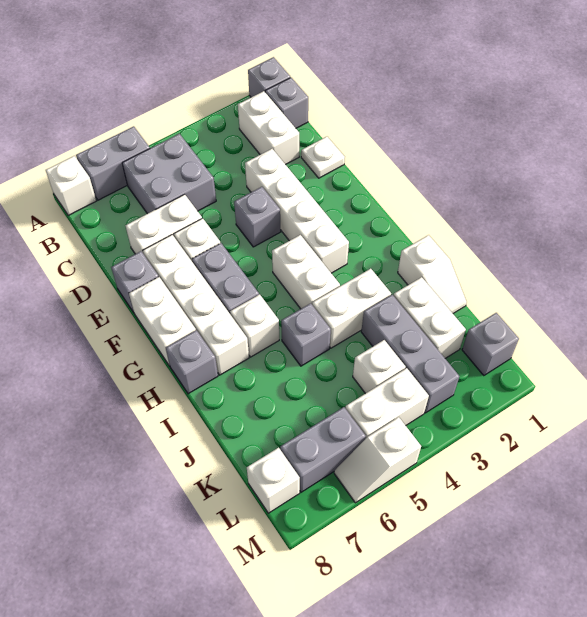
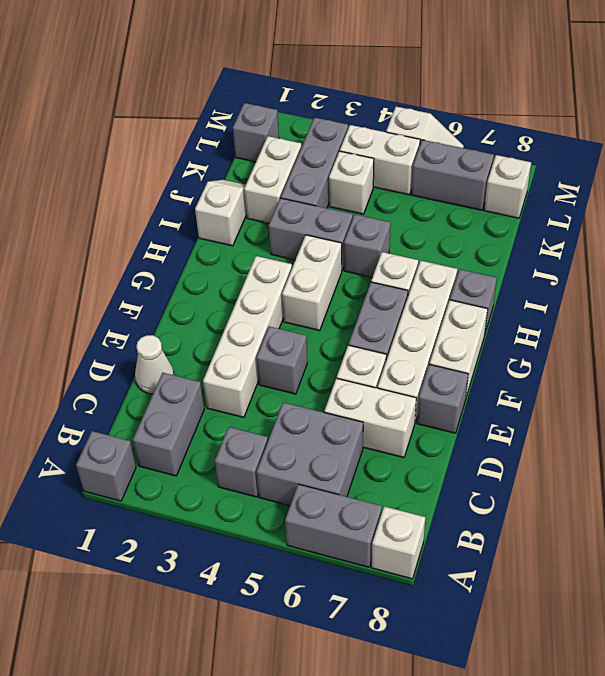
grey 1x1 brick [265,78,308,128] -> grey 1x1 brick moved to [215,427,268,497]
white 1x2 brick [238,91,299,165] -> grey 1x2 brick [133,373,204,476]
white 1x1 plate [301,137,345,178] -> white 1x1 cone [135,335,174,394]
white 1x2 brick [312,269,391,348] -> grey 1x2 brick [269,198,353,270]

